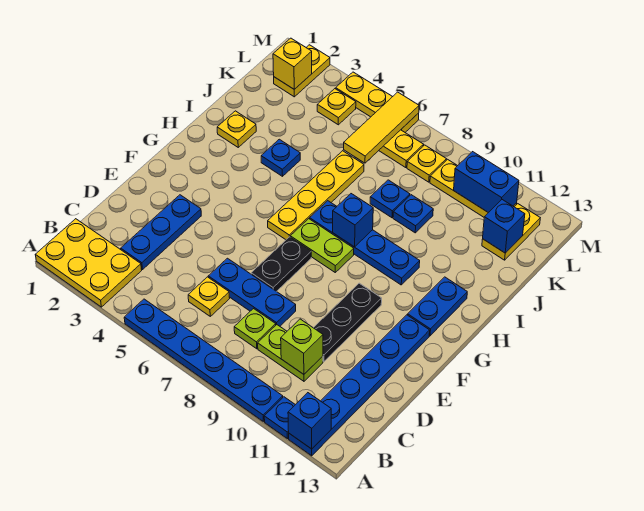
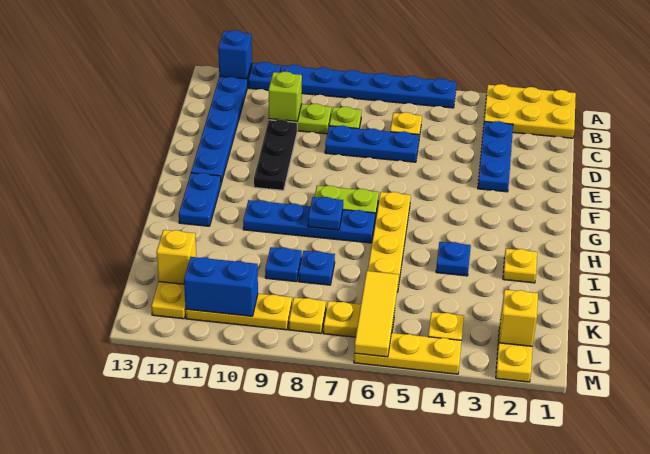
black 1x2 plate [251,237,311,292] -> none
blue 1x1 brick [333,194,373,247] -> blue 1x1 plate [308,197,343,230]
blue 1x1 brick [483,200,525,253] -> yellow 1x1 brick [156,230,196,284]

